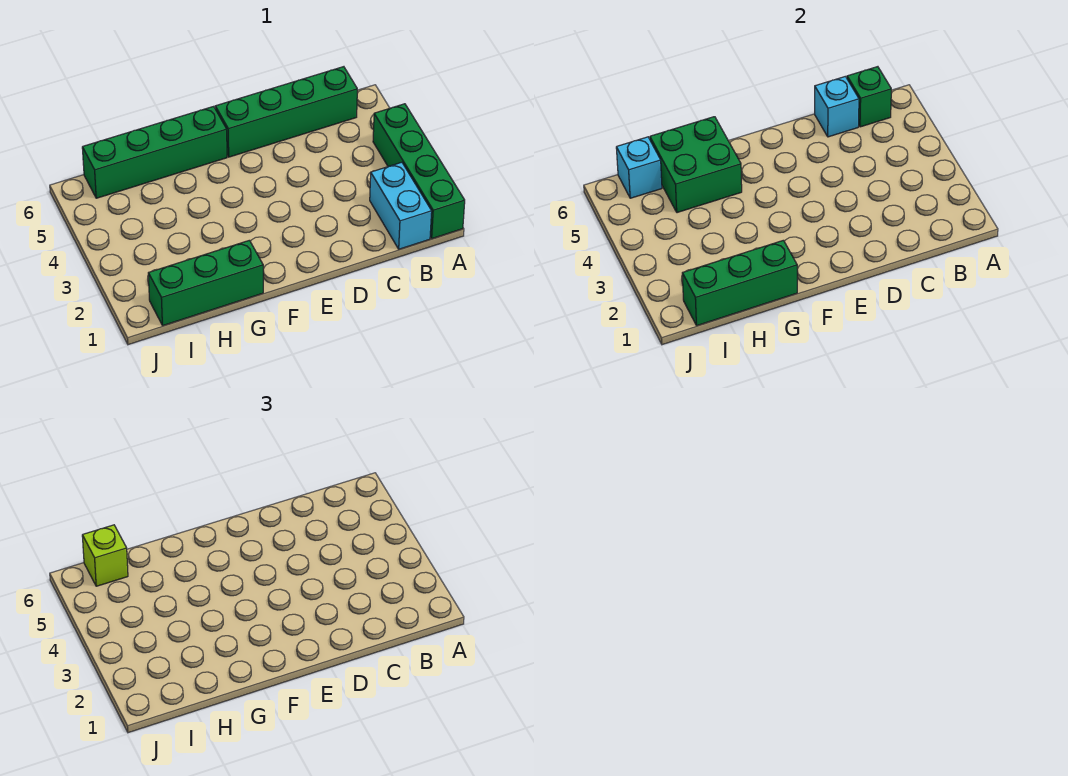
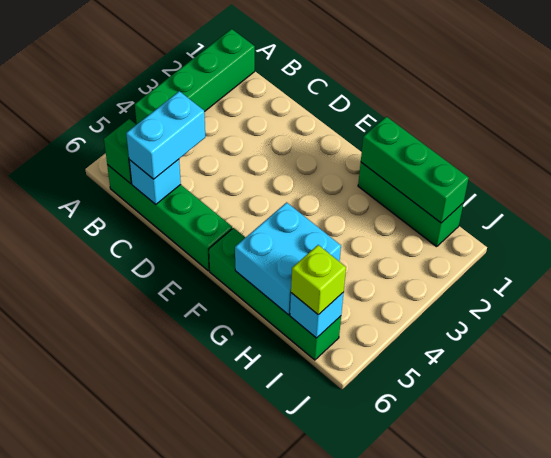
cyan 1x2 brick [370,162,432,249] -> cyan 1x2 brick moved to [126,91,205,179]
green 2x2 brick [650,117,742,213] -> cyan 2x2 brick [235,202,341,315]

